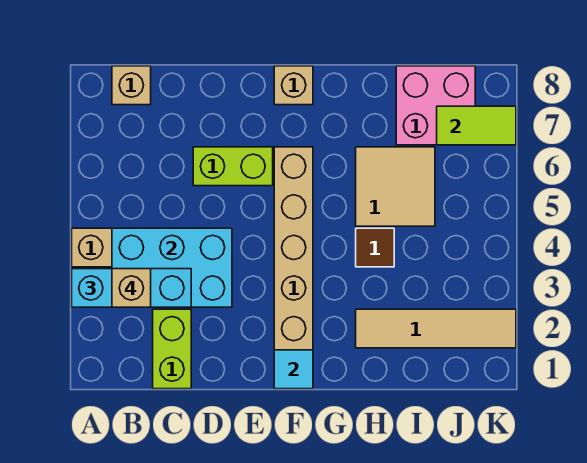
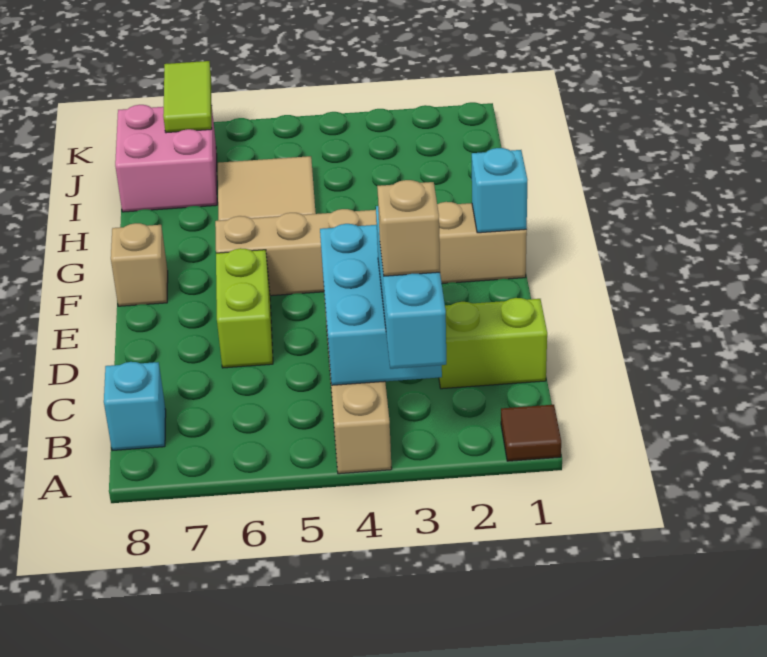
tan 1x1 brick [112,66,151,105] -> cyan 1x1 brick [104,362,166,451]
cyan 1x1 tile [274,350,313,389] -> cyan 1x1 brick [472,148,527,233]
tan 1x4 tile [356,309,516,348] -> none
brown 1x1 tile [356,228,394,267] -> brown 1x1 tile moved to [501,405,561,461]

